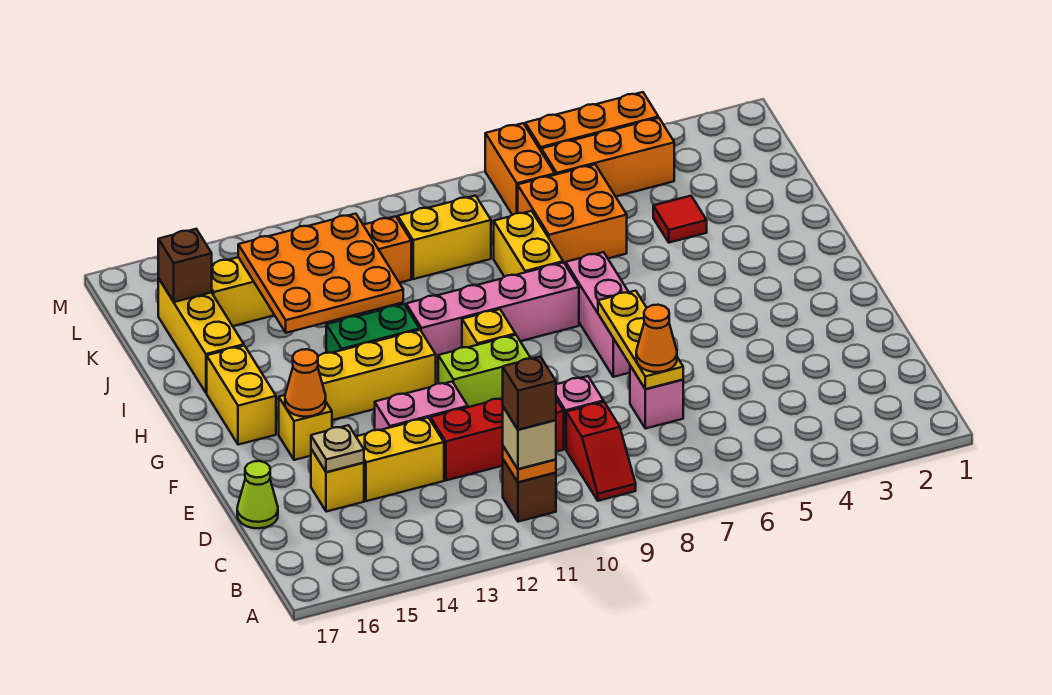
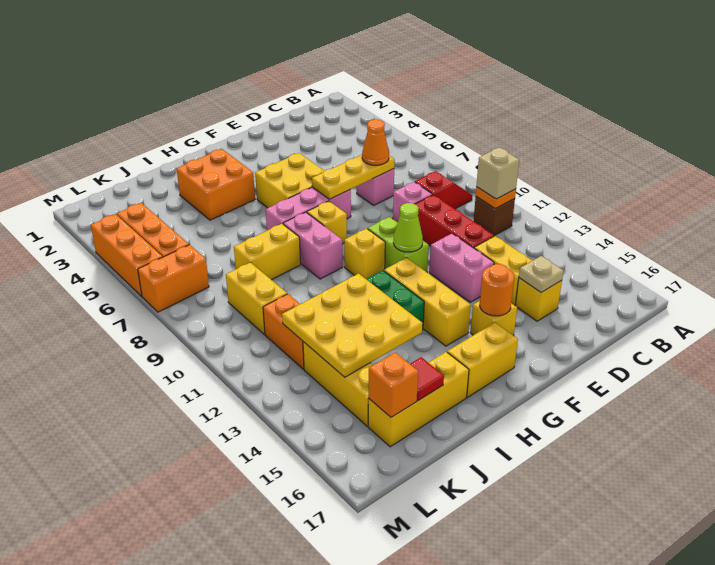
brown 1x1 brick [503,357,556,430] -> none
lime 1x1 cone [237,461,278,528] -> lime 1x1 cone moved to [393,203,423,252]
none -> yellow 2x2 brick [255,153,324,208]
orange 1x1 cone [285,349,326,417] -> orange 1x1 round brick [480,264,514,316]
none -> yellow 1x1 brick [307,201,347,244]
pink 1x4 brick [406,263,579,363] -> pink 1x2 brick [283,212,343,279]
orange 3x3 plate [238,214,403,333] -> yellow 3x3 plate [282,274,423,377]
red 1x1 tile [653,196,707,243] -> red 1x1 tile moved to [410,357,444,401]
orange 2x2 brick [518,165,627,265] -> orange 2x2 brick moved to [176,149,255,220]
brown 1x1 brick [158,229,212,302] -> orange 1x1 brick [369,352,418,417]

